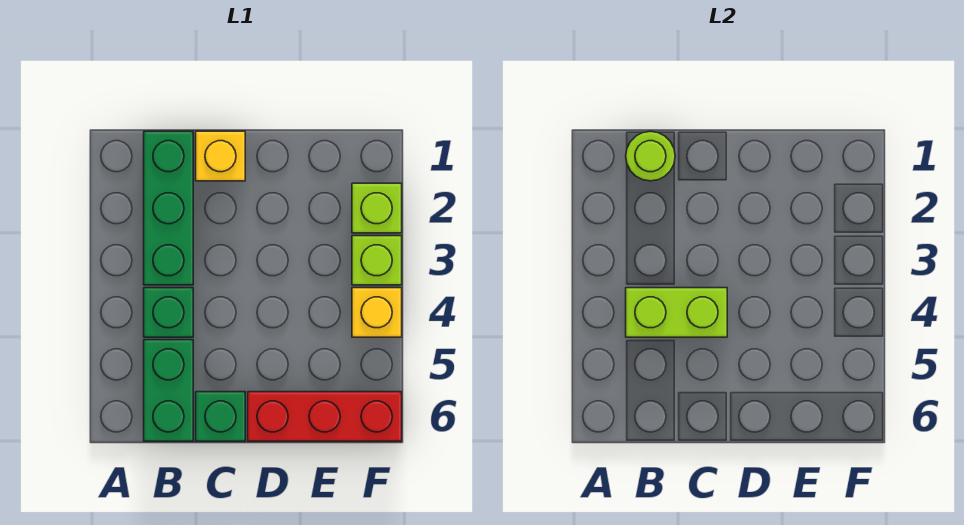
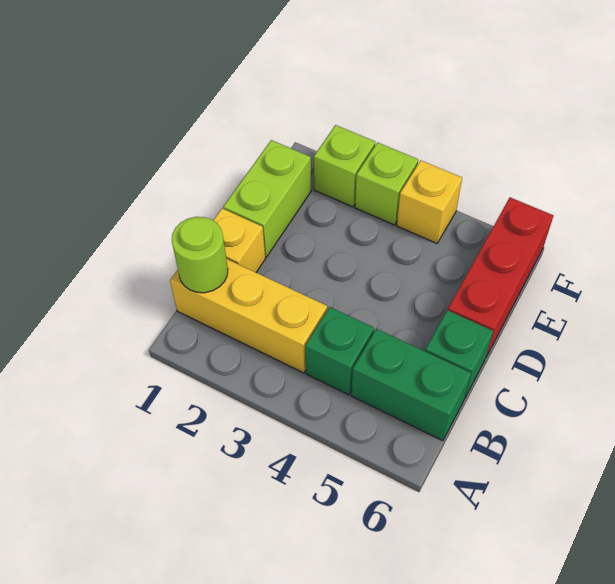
green 1x3 brick [144,131,193,285] -> yellow 1x3 brick [170,259,327,373]
lime 1x2 brick [626,288,727,337] -> lime 1x2 brick moved to [223,140,311,257]

